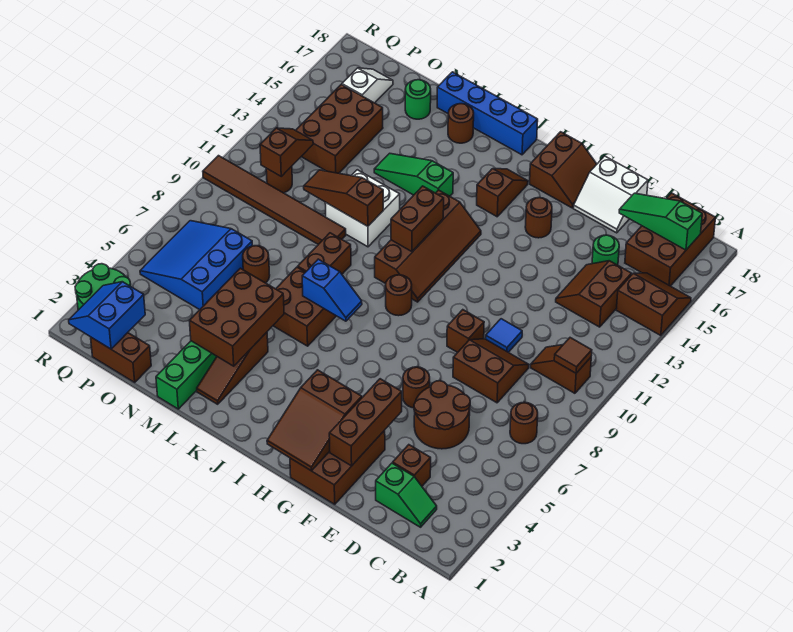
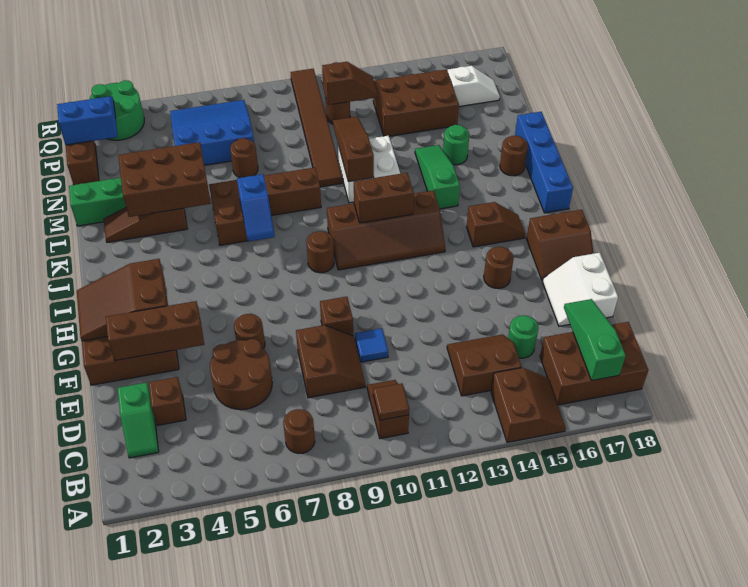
green 1x1 round brick [405,80,431,119] -> green 1x1 round brick moved to [443,125,469,165]

